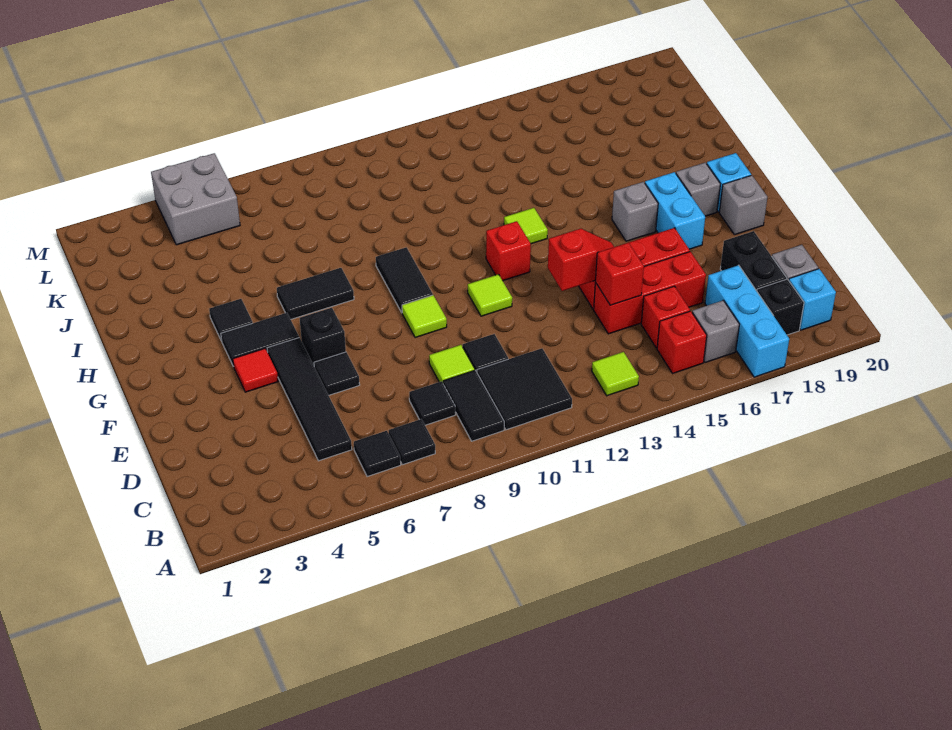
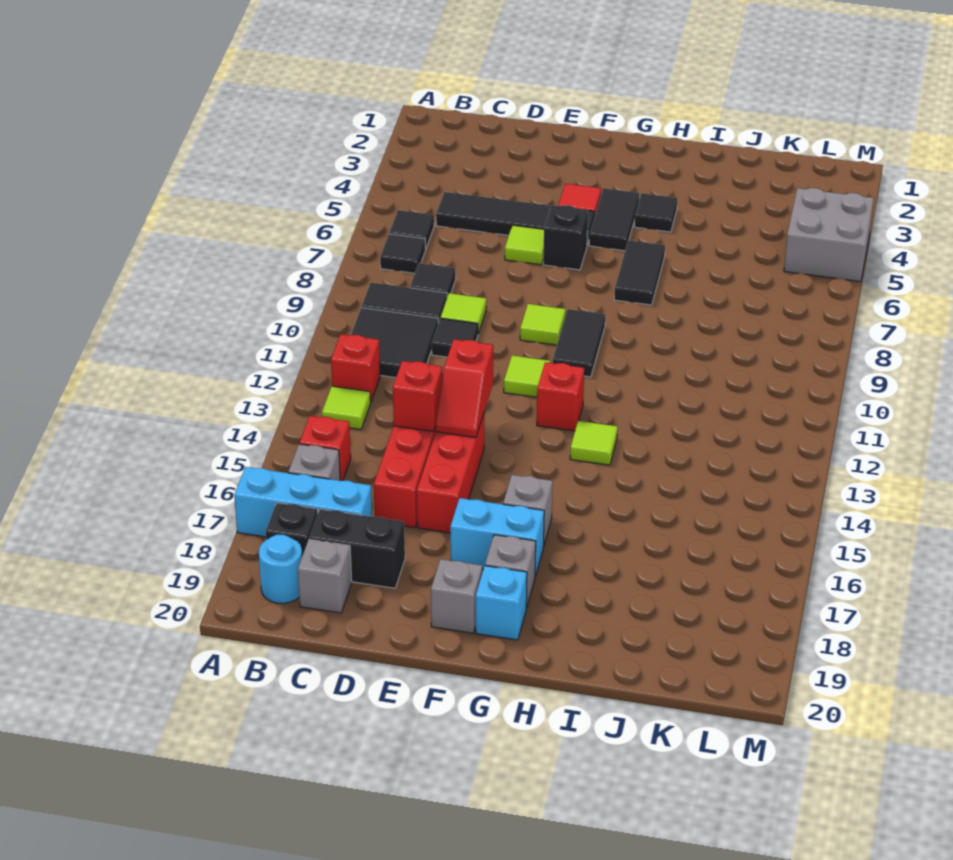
cyan 1x1 brick [789,269,836,330] -> cyan 1x1 round brick [259,535,302,604]
red 1x1 brick [641,286,690,348] -> red 1x1 brick moved to [331,334,380,401]
black 1x1 tile [314,352,360,395] -> lime 1x1 tile [505,225,544,265]
black 1x2 tile [376,247,433,312] -> black 1x2 tile turned to [553,309,605,377]

